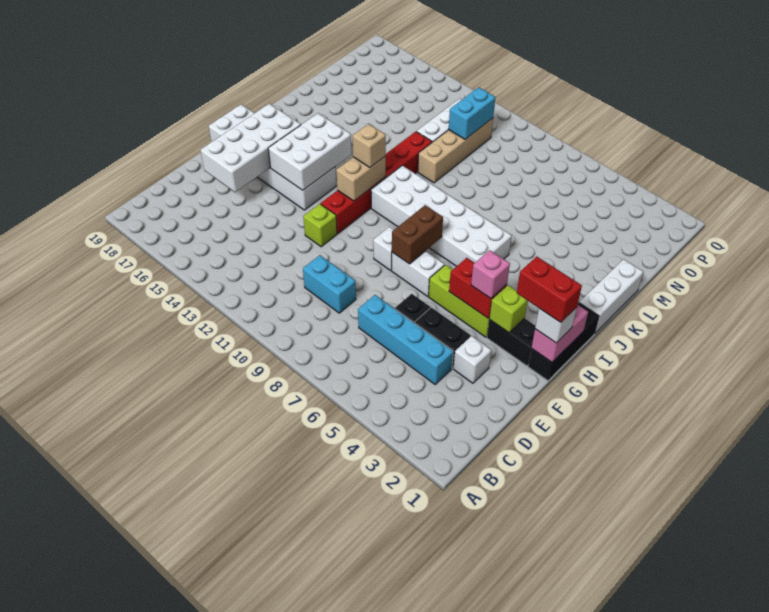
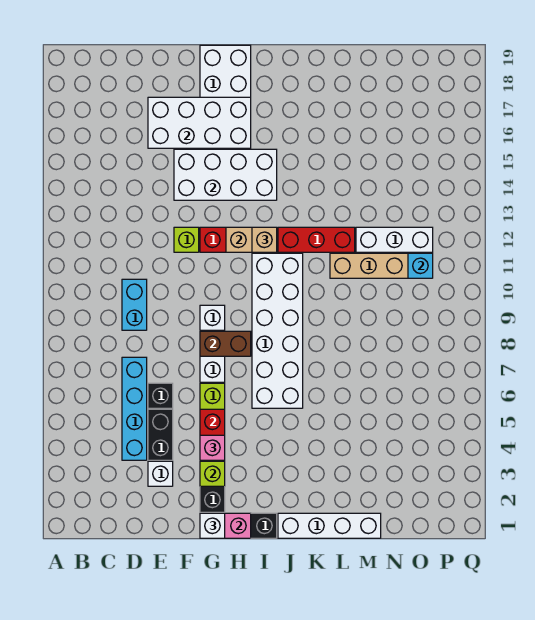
red 1x2 brick [517,257,582,323] -> none
white 2x3 brick [268,113,352,190] -> white 2x4 brick [174,149,277,200]
white 1x3 brick [579,259,643,334] -> white 1x4 brick [278,513,381,538]
cyan 1x2 brick [449,87,495,139] -> cyan 1x1 brick [408,253,433,278]

